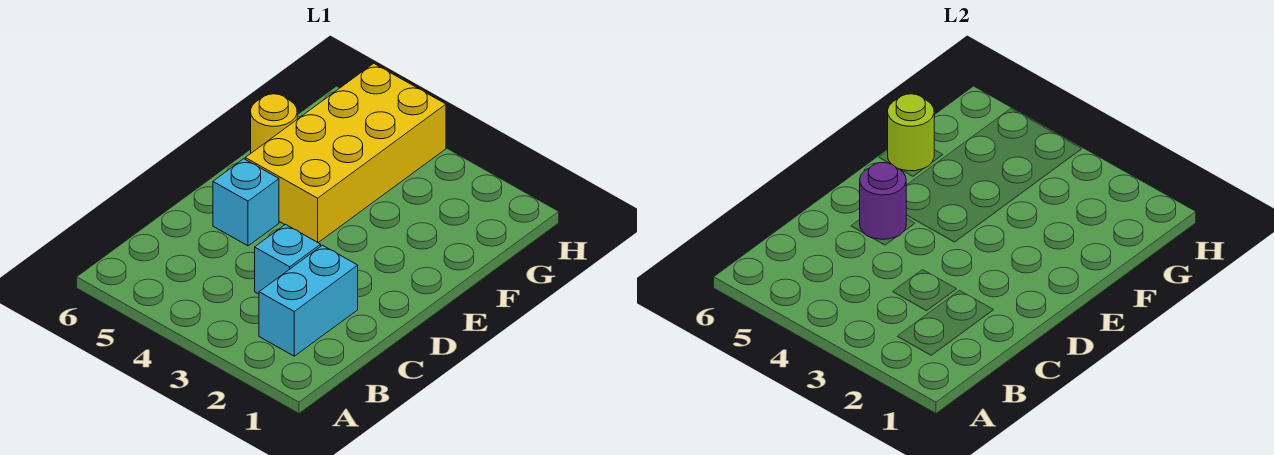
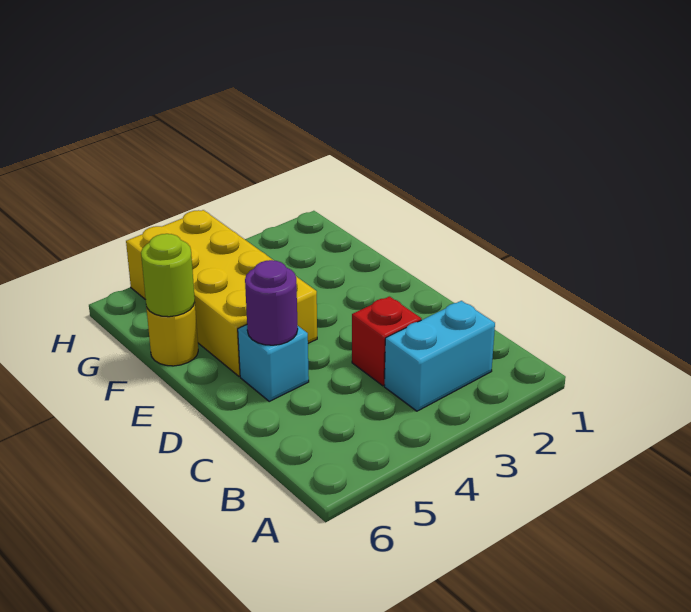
cyan 1x2 brick [259,245,358,356] -> cyan 1x2 brick turned to [384,301,495,411]
cyan 1x1 brick [255,224,321,294] -> red 1x1 brick [352,296,421,386]

